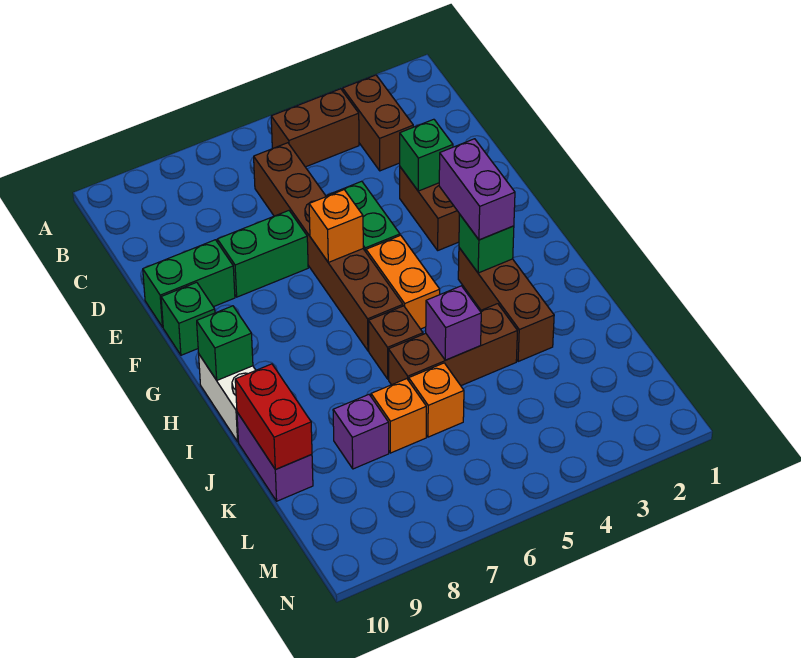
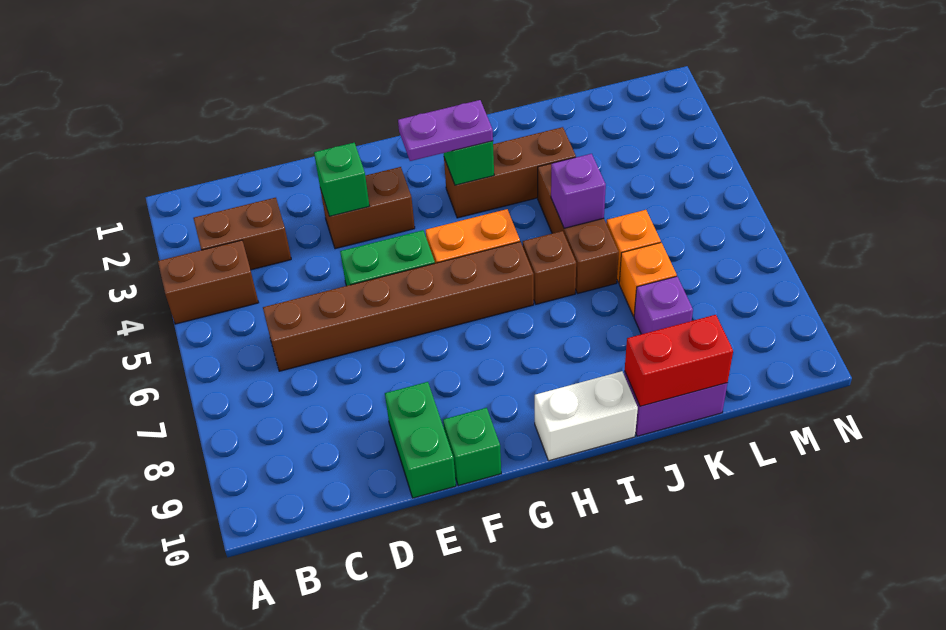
brown 1x2 brick [271,89,359,167] -> brown 1x2 brick turned to [158,240,259,324]
green 1x2 brick [217,211,308,297] -> none
orange 1x1 brick [309,190,363,262] -> none
purple 1x2 brick [439,139,515,240] -> purple 1x2 plate [398,100,493,161]
green 1x1 brick [197,306,253,380] -> none

